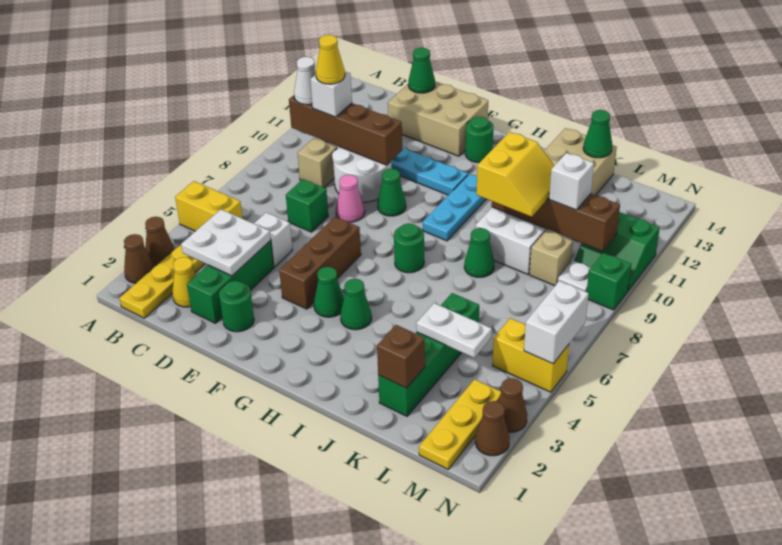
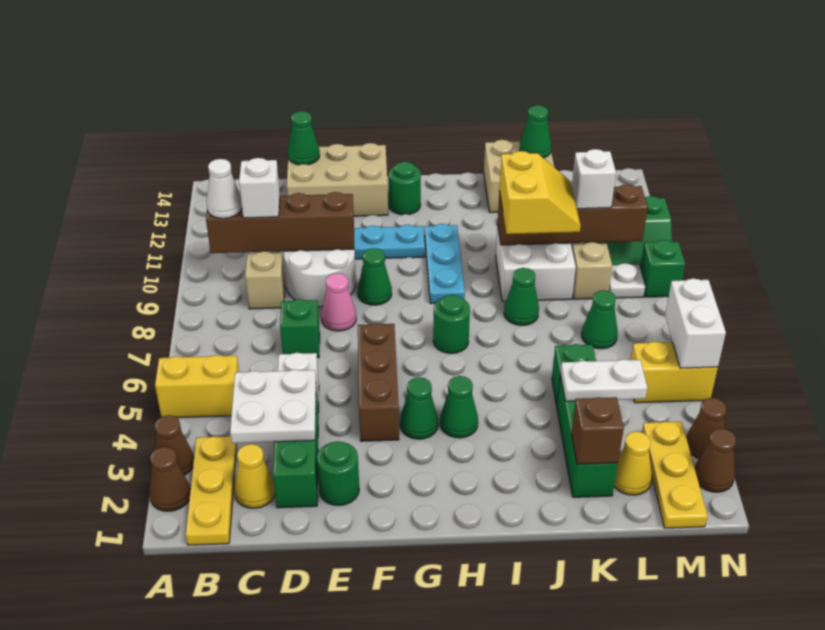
yellow 1x1 cone [316,35,345,84] -> yellow 1x1 cone moved to [614,431,652,495]
none -> green 1x1 cone [582,290,618,349]

